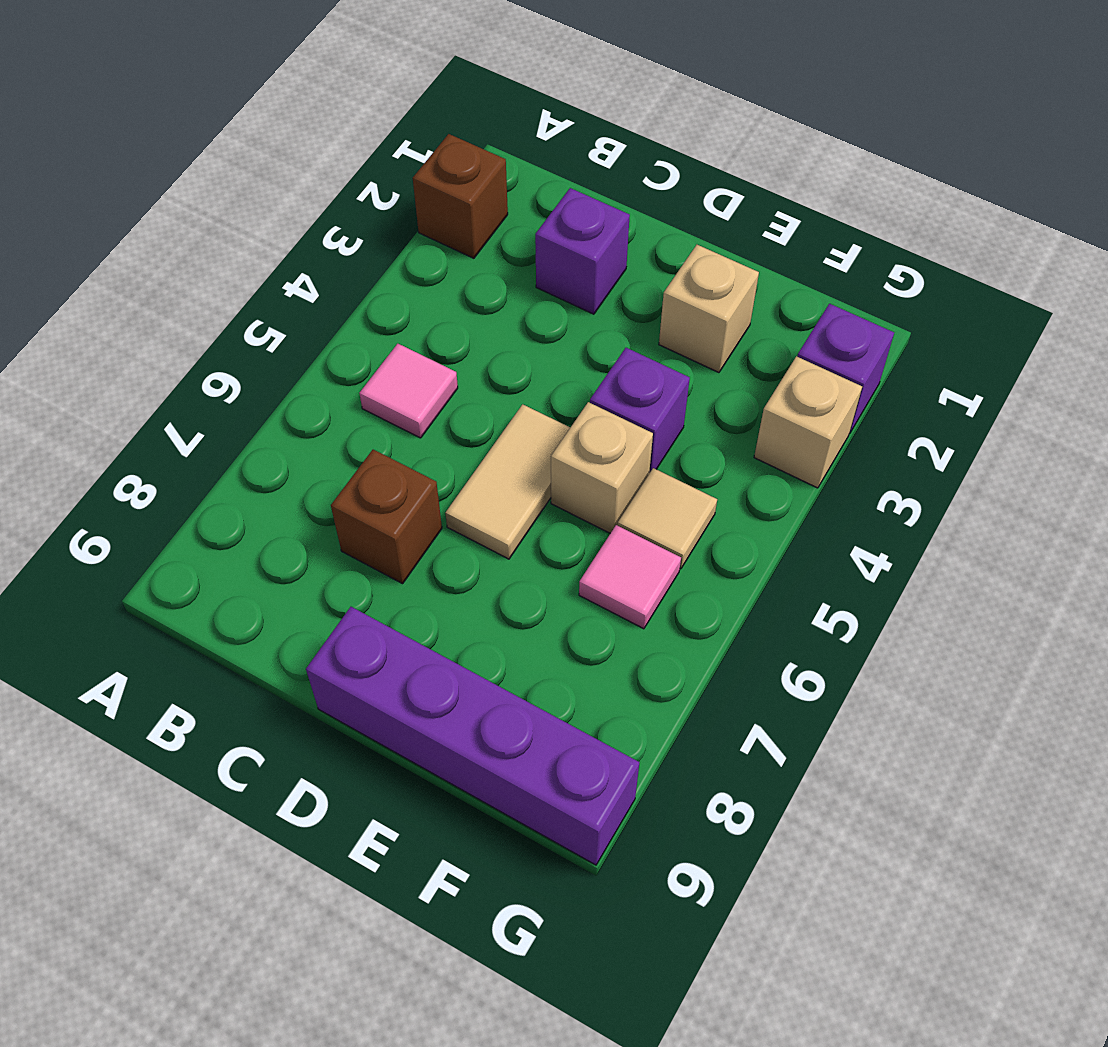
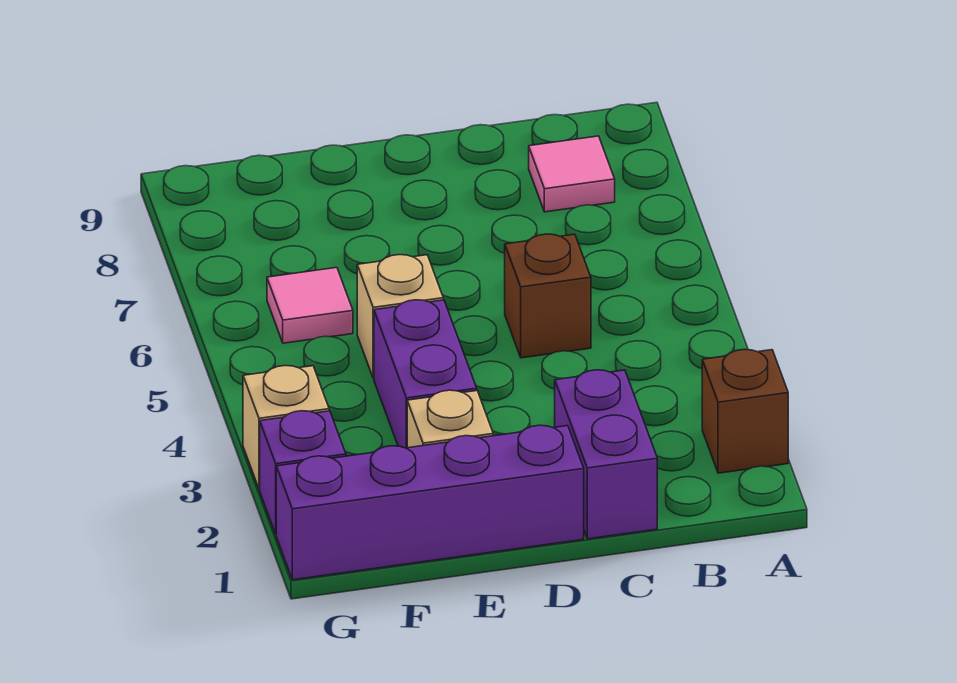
pink 1x1 tile [359,344,458,438] -> pink 1x1 tile moved to [529,136,615,212]
purple 1x1 brick [535,188,630,314] -> purple 1x2 brick [555,370,657,539]
brown 1x1 brick [331,450,442,584] -> brown 1x1 brick moved to [505,234,591,358]
tan 1x2 tile [445,404,570,559] -> none
purple 1x4 brick [306,607,639,865] -> purple 1x4 brick moved to [276,425,584,580]
purple 1x1 brick [590,348,690,473] -> purple 1x2 brick [374,300,477,448]
tan 1x1 tile [618,468,717,569] -> none

